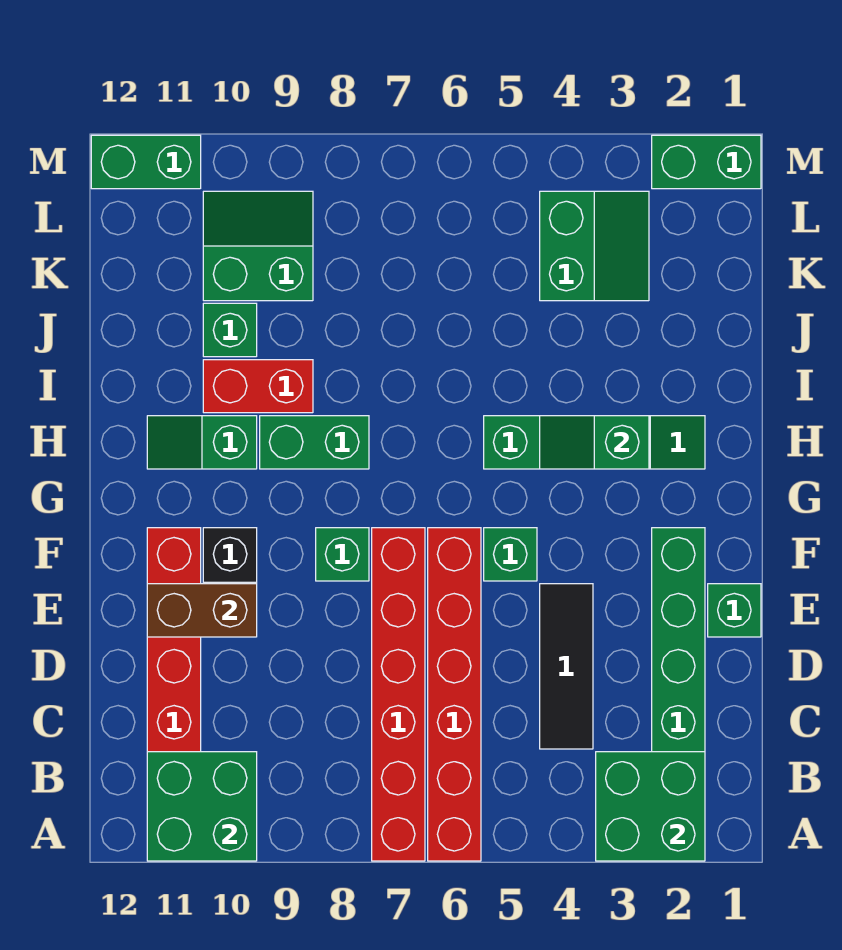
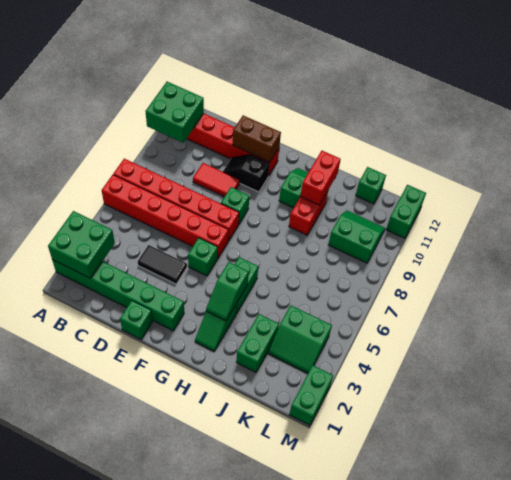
black 1x3 tile [540,584,593,749] -> black 1x2 tile [138,245,187,284]
none -> red 1x2 tile [193,163,240,197]
brown 1x2 brick [147,584,257,637] -> brown 1x2 brick turned to [233,115,281,162]
green 1x2 slope [540,416,649,469] -> green 1x2 slope turned to [206,262,249,321]
green 1x2 brick [260,416,369,469] -> green 1x2 brick moved to [236,314,279,372]
none -> red 1x2 brick [301,151,341,205]
green 1x1 brick [203,303,257,357] -> green 1x1 brick moved to [356,167,386,204]
green 2x2 slope [203,191,313,301] -> green 2x2 slope turned to [328,210,385,263]

